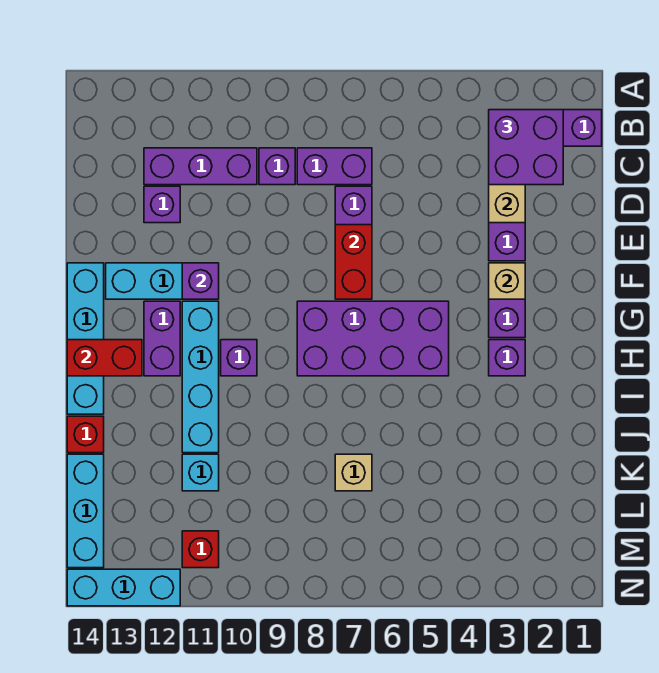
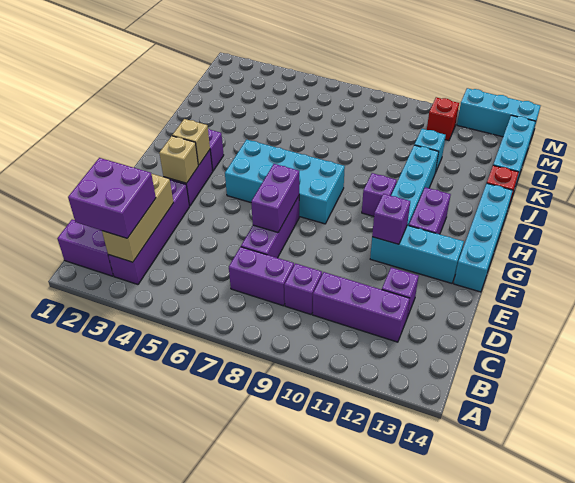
red 1x2 brick [335,225,372,299] -> purple 1x2 brick [251,164,299,232]
purple 2x4 brick [297,301,449,376] -> cyan 2x4 brick [225,140,345,224]
red 1x2 brick [67,340,142,376] -> none
tan 1x1 brick [335,454,372,491] -> tan 1x1 brick moved to [172,119,210,165]

